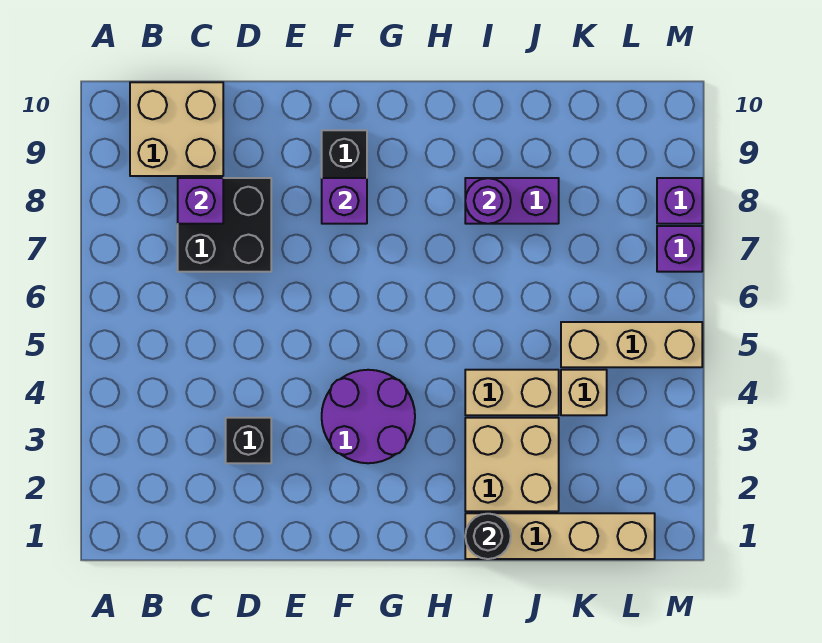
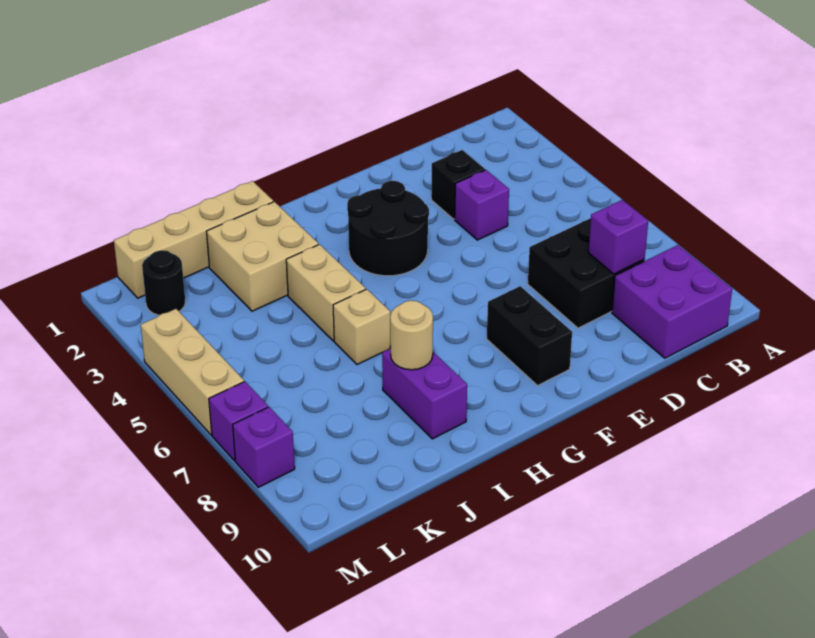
tan 2x2 brick [130,82,223,176] -> purple 2x2 brick [612,245,732,358]
purple 2x2 round brick [322,370,415,463] -> black 2x2 round brick [347,181,429,276]
purple 1x1 brick [322,178,367,224] -> purple 1x1 brick moved to [455,170,509,240]
black 1x1 round brick [465,514,511,559] -> black 1x1 round brick moved to [142,250,186,315]
tan 1x2 brick [465,370,559,415] -> tan 1x2 brick turned to [286,244,366,341]
purple 1x2 brick [465,178,559,224] -> purple 1x2 brick turned to [382,348,467,439]
purple 1x1 round brick [465,178,511,224] -> tan 1x1 round brick [390,300,433,370]
tan 1x1 brick [561,370,607,415] -> tan 1x1 brick moved to [333,289,390,365]
tan 1x3 brick [561,322,702,367] -> tan 1x3 brick turned to [141,309,244,435]

